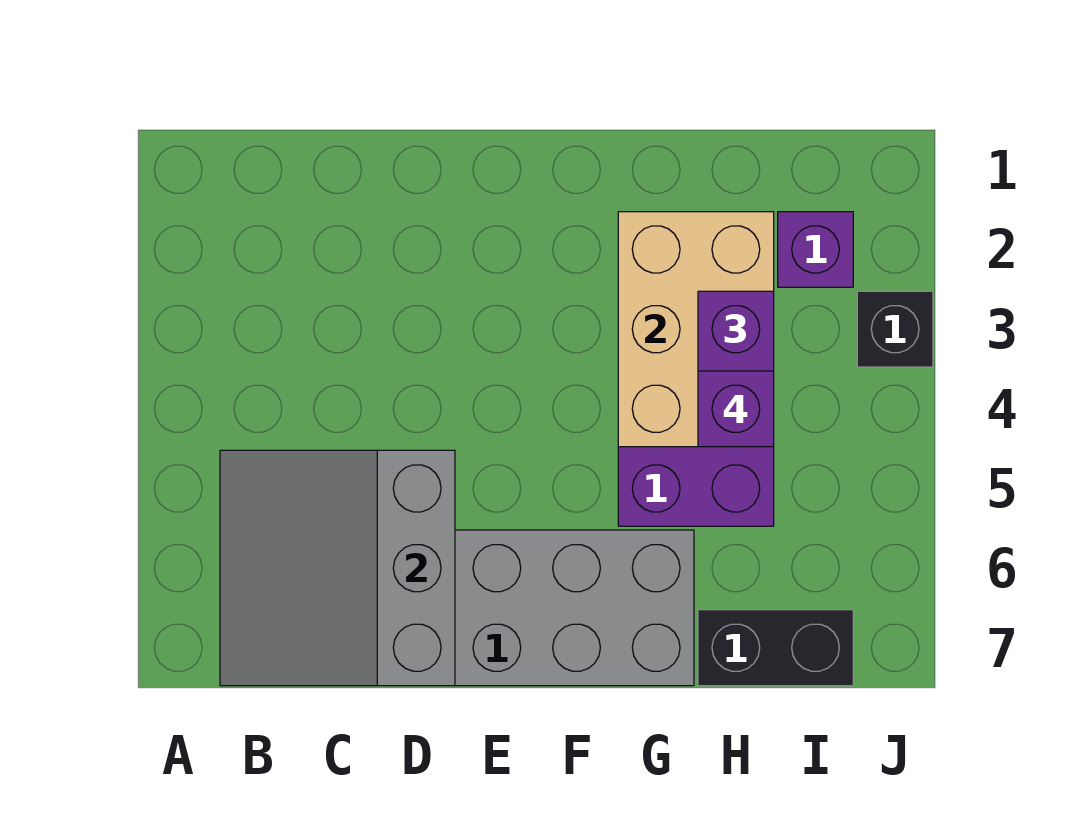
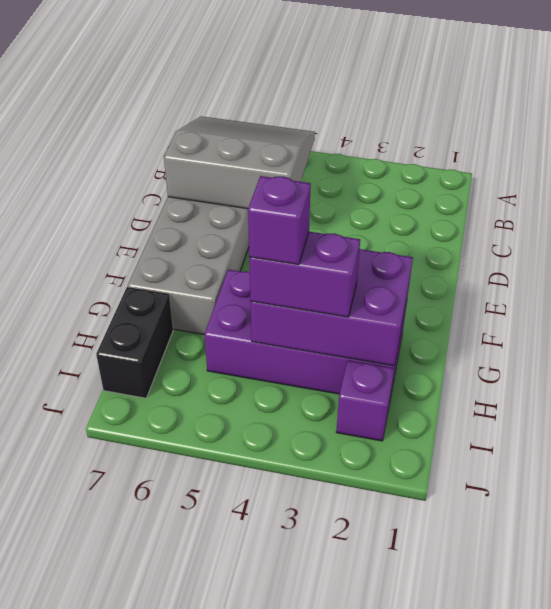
tan 2x3 brick [618,212,774,447] -> purple 2x3 brick [251,249,413,366]
black 1x1 brick [857,291,933,367] -> none

